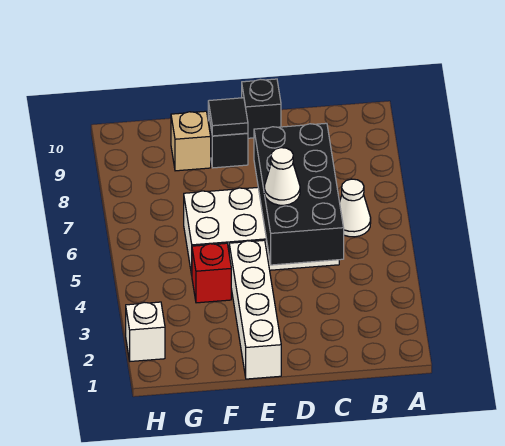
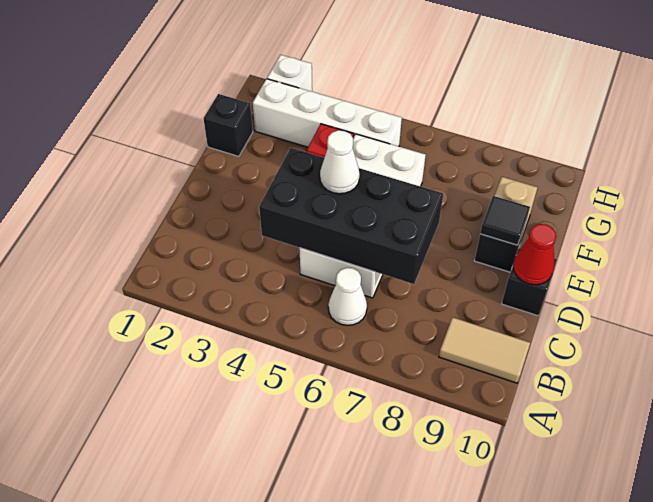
none -> tan 1x2 tile [439,317,530,383]
none -> red 1x1 cone [513,224,556,285]
white 1x4 brick [229,240,281,379] -> white 1x4 brick moved to [253,79,402,147]
none -> black 1x1 brick [203,94,253,156]

